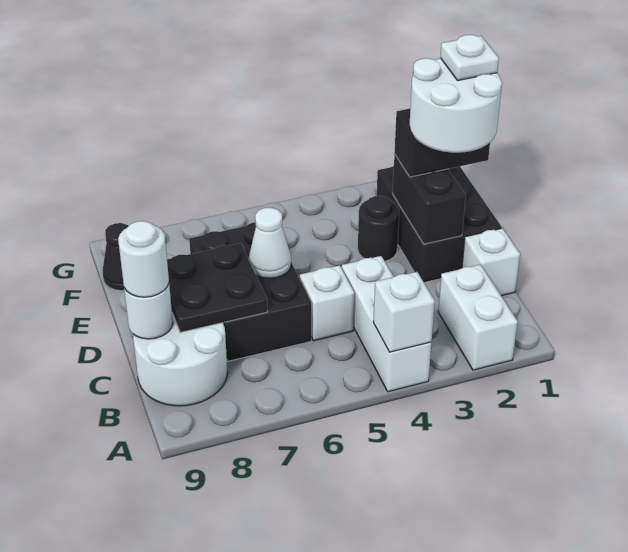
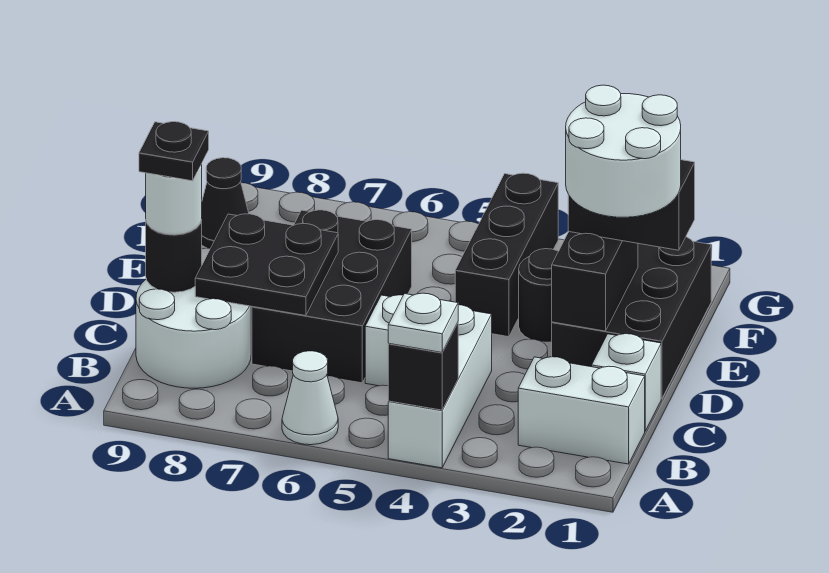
white 1x2 brick [438,265,518,370] -> white 1x2 brick turned to [518,357,645,464]
white 1x1 brick [373,272,435,352] -> black 1x1 brick [388,323,458,410]
white 1x1 round brick [124,284,173,339] -> black 1x1 round brick [146,220,202,292]
none -> black 1x1 plate [139,122,209,181]
white 1x1 cone [249,208,291,278] -> white 1x1 cone moved to [282,351,338,445]
white 1x1 plate [440,35,499,81] -> white 1x1 plate moved to [388,293,458,352]
none -> black 1x3 brick [455,173,558,337]

